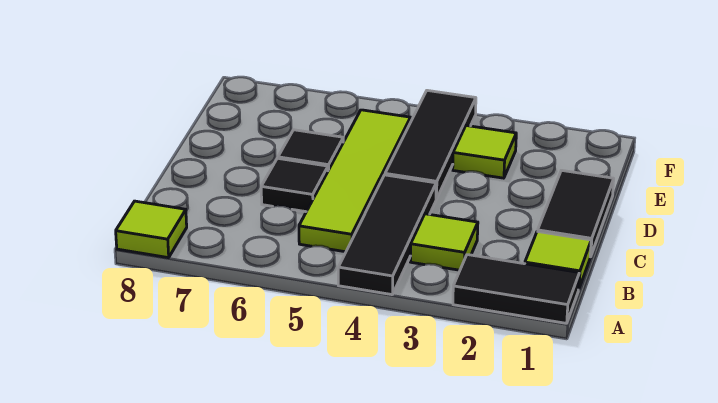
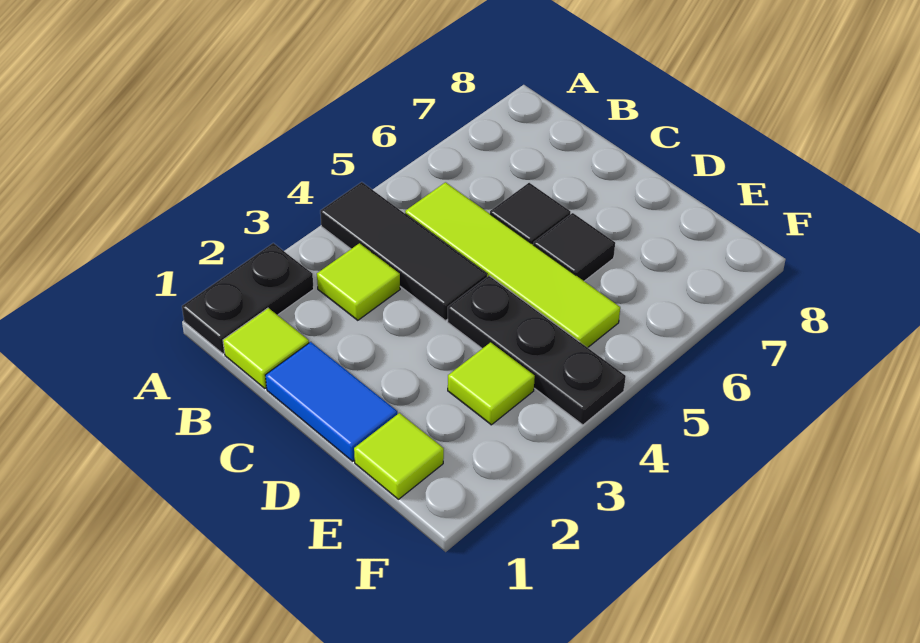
black 1x2 tile [453,255,579,323] -> black 1x2 plate [182,243,314,354]
lime 1x1 tile [116,201,187,258] -> lime 1x1 tile moved to [354,413,444,499]
black 1x2 tile [538,170,614,257] -> blue 1x2 tile [265,342,397,461]
black 1x3 tile [385,90,476,199] -> black 1x3 plate [448,276,626,425]

